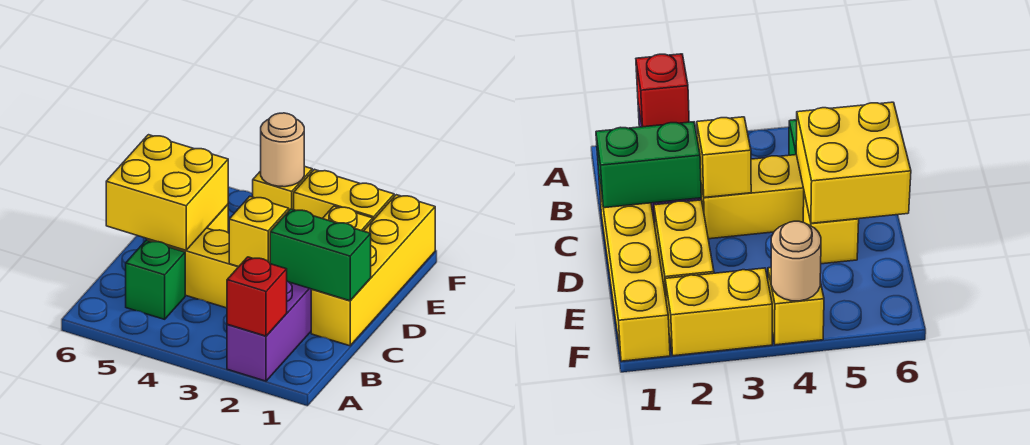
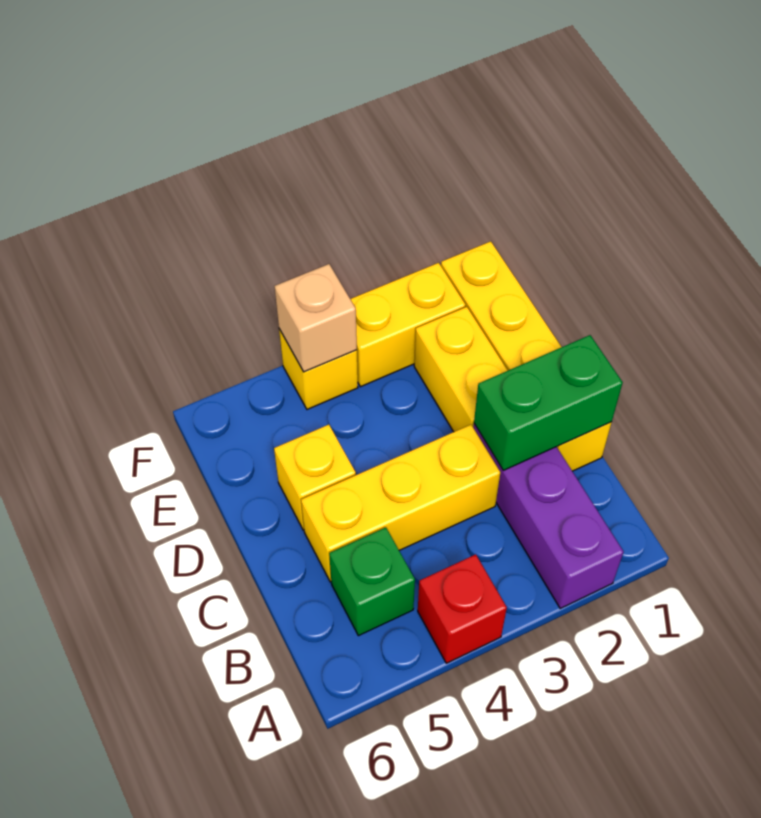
red 1x1 brick [227,257,287,336] -> red 1x1 brick moved to [418,554,507,663]
yellow 1x1 brick [229,196,289,267] -> none
yellow 2x2 brick [106,135,228,250] -> none
tan 1x1 round brick [261,113,304,187] -> tan 1x1 brick [274,264,357,372]

